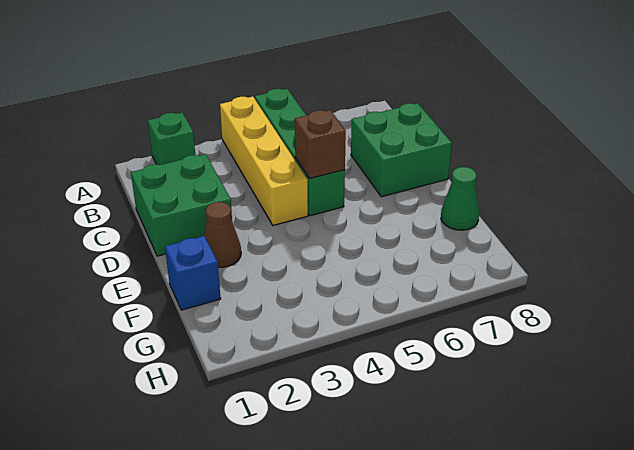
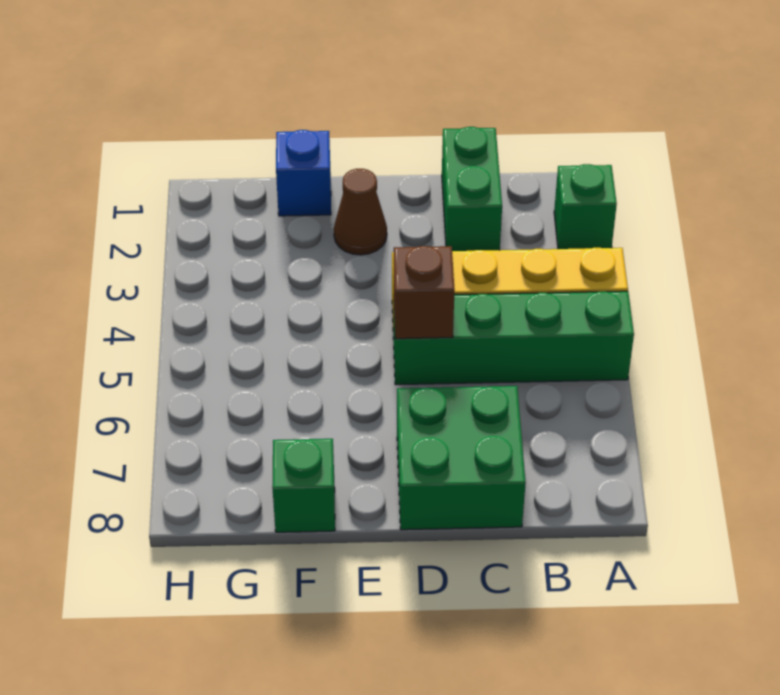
green 2x2 brick [131,154,232,256] -> green 1x2 brick [442,127,502,251]
green 1x1 cone [441,167,479,230] -> green 1x1 brick [272,439,335,532]

